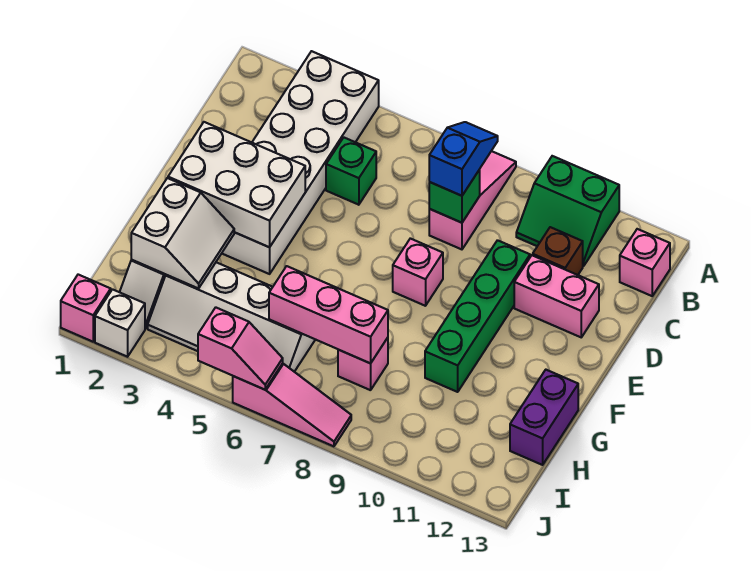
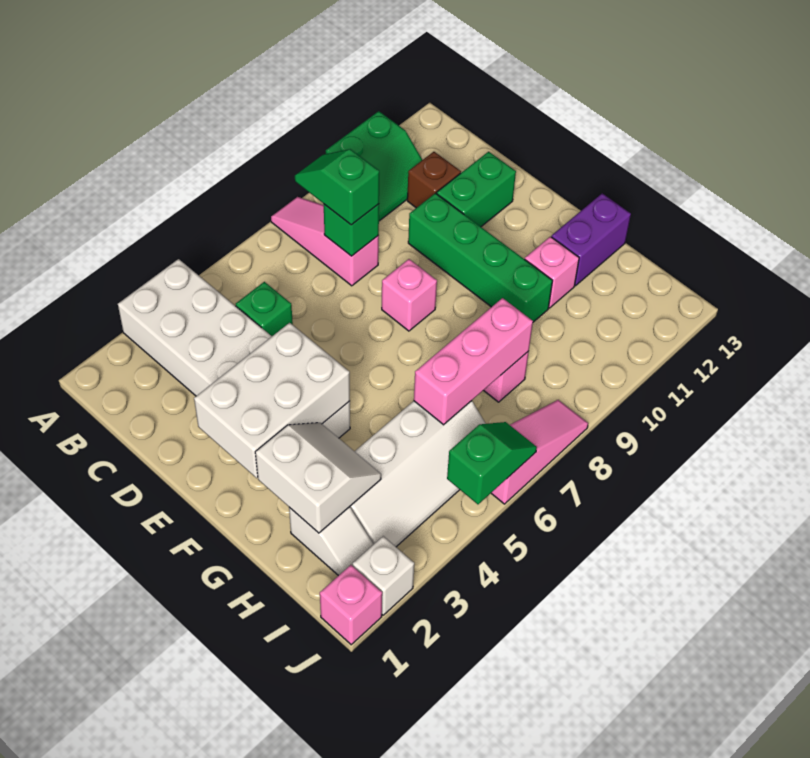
blue 1x2 slope [429,122,498,196] -> green 1x2 slope [295,149,379,225]
pink 1x1 brick [620,229,670,296] -> pink 1x1 brick moved to [525,237,579,308]
pink 1x2 brick [514,255,599,337] -> green 1x2 brick [437,152,516,227]
purple 1x2 brick [510,370,578,465] -> purple 1x2 brick turned to [551,193,631,286]
pink 1x2 slope [198,307,283,390] -> green 1x2 slope [447,422,537,504]

